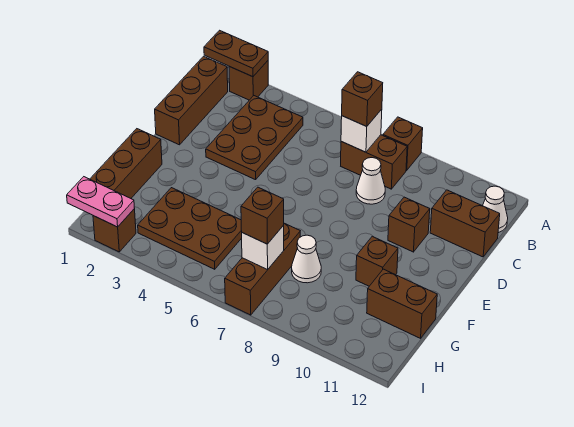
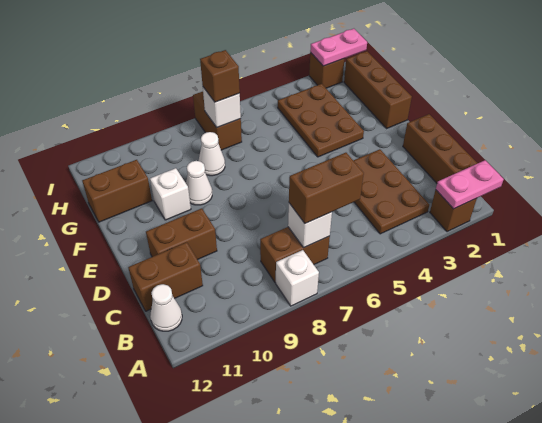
brown 1x2 plate [204,30,268,77] -> pink 1x2 plate [436,160,504,209]
brown 1x1 brick [383,117,423,170] -> white 1x1 brick [276,250,319,306]
brown 1x1 brick [342,72,383,127] -> brown 1x2 brick [289,153,364,223]
white 1x1 cone [356,158,385,204] -> white 1x1 cone moved to [186,161,212,205]
brown 1x1 brick [388,197,430,252] -> brown 1x2 brick [146,208,217,260]
brown 1x1 brick [356,236,398,286] -> white 1x1 brick [150,168,191,220]
brown 2x3 plate [138,188,242,269] -> brown 2x3 plate turned to [278,84,364,157]
brown 1x3 brick [225,224,300,315] -> brown 1x2 brick [193,91,242,150]

